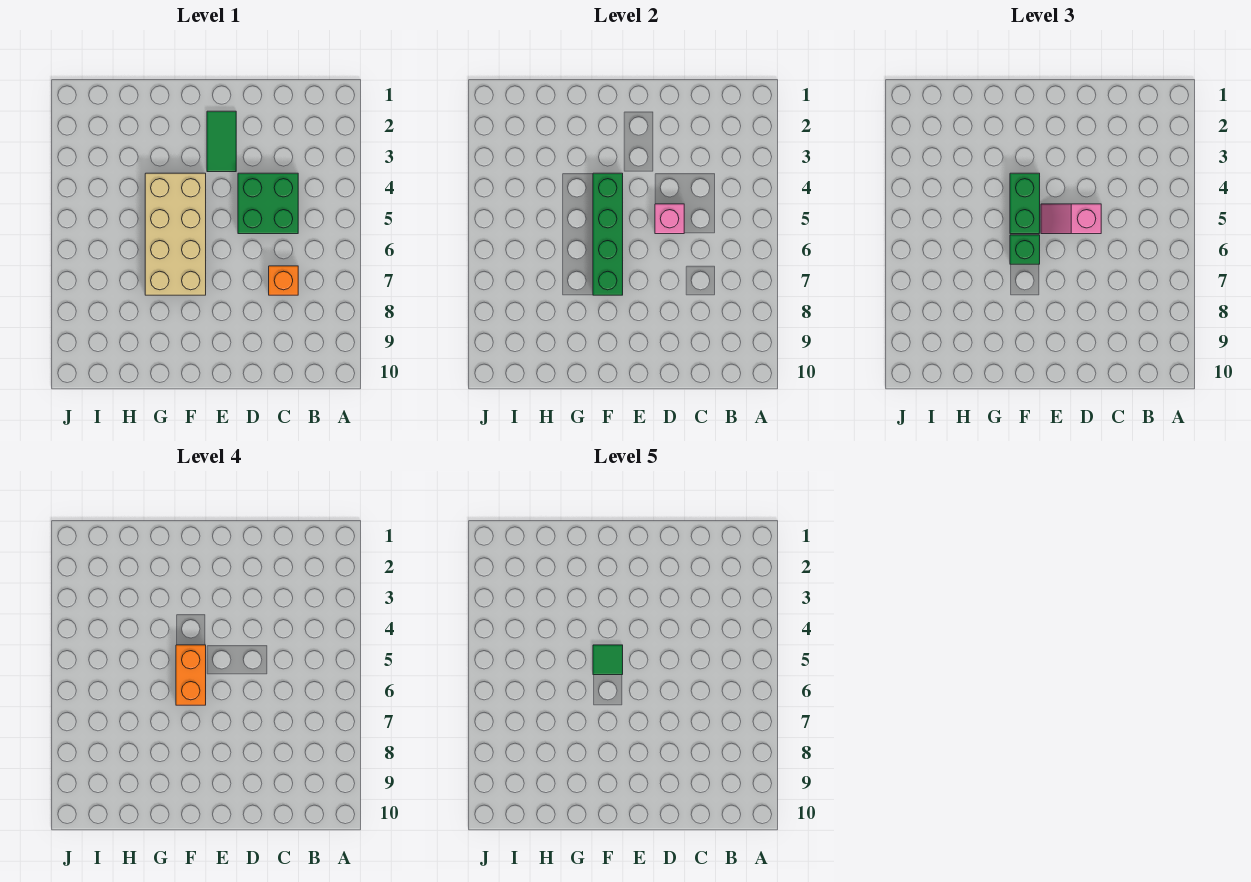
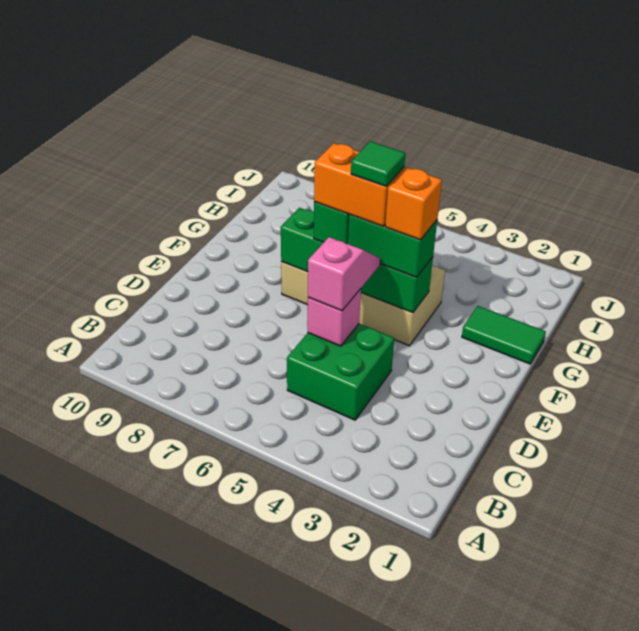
orange 1x1 brick [269,266,298,295] -> orange 1x1 brick moved to [385,167,442,240]
green 1x2 tile [207,111,236,172] -> green 1x2 tile moved to [462,306,546,364]

